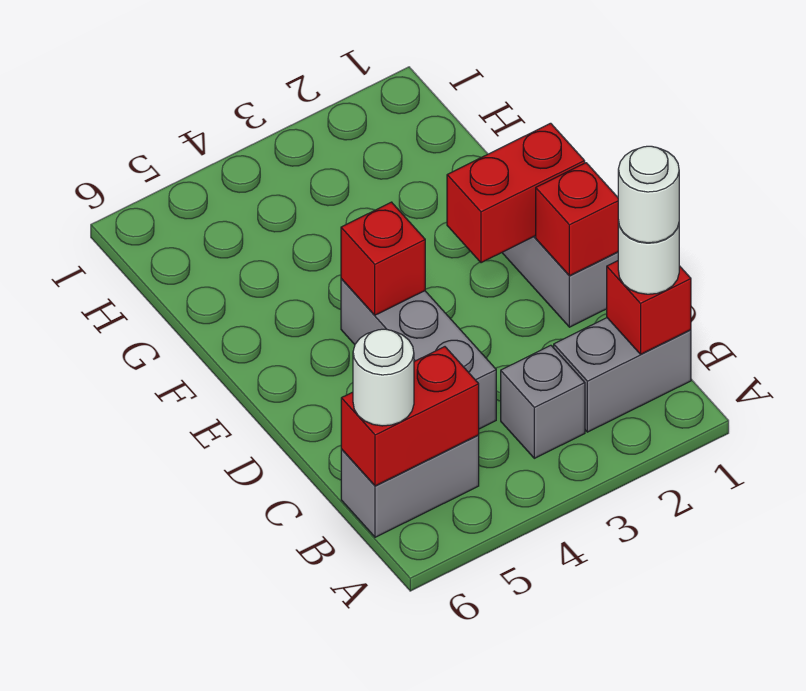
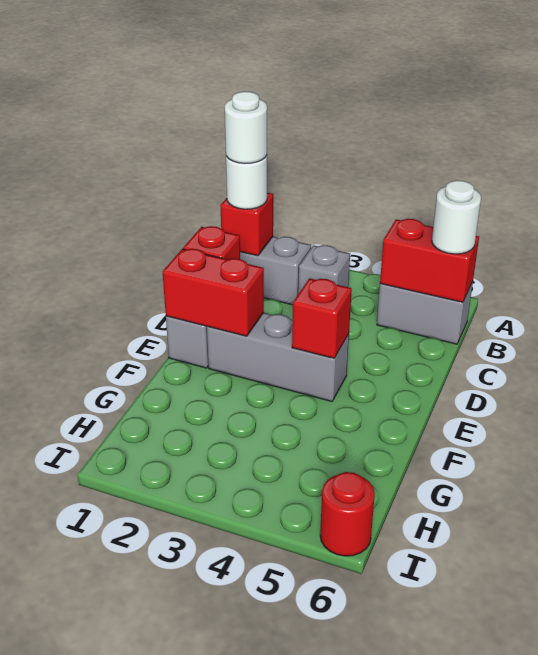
grey 1x3 brick [341,279,496,429] -> grey 1x3 brick turned to [207,313,349,401]
none -> red 1x1 round brick [320,472,375,556]

